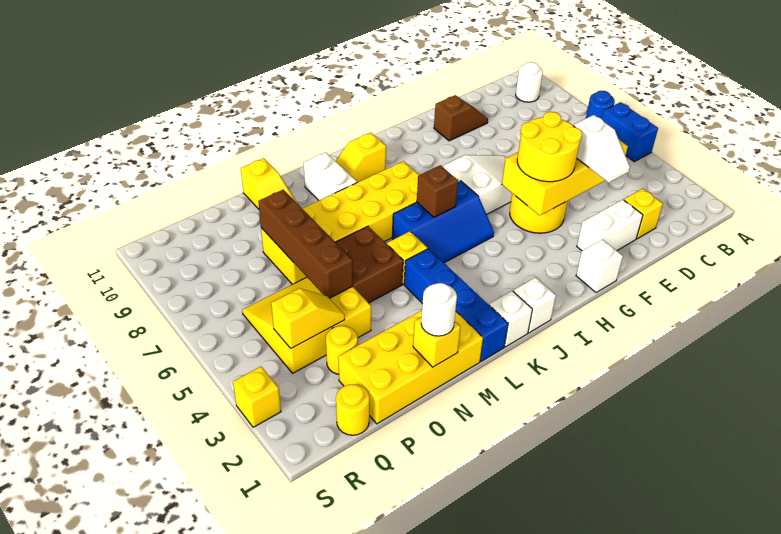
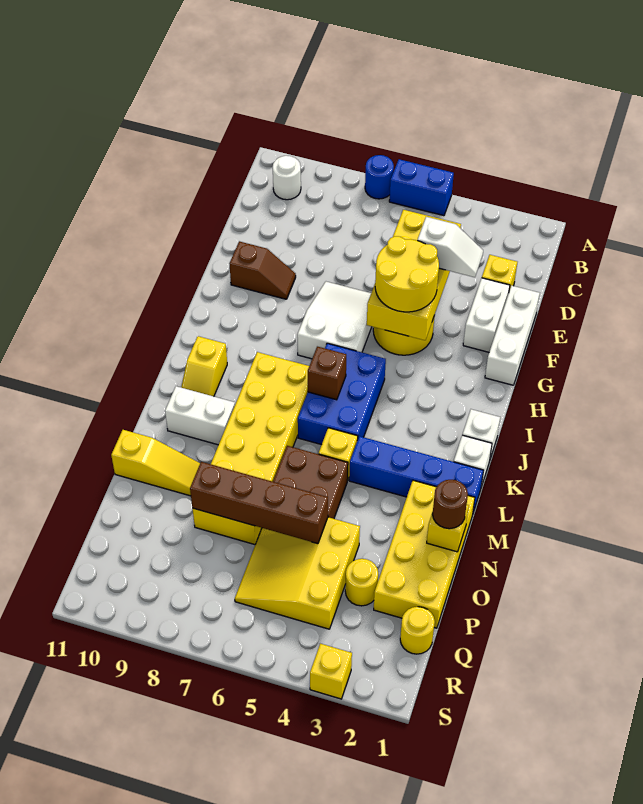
brown 1x2 slope [434,95,488,141] -> brown 1x2 slope turned to [229,241,296,299]
white 1x1 brick [576,239,623,293] -> white 1x3 brick [485,286,540,385]
blue 2x3 slope [392,181,494,263] -> blue 2x3 brick [298,343,386,445]
white 1x1 round brick [421,283,457,336] -> brown 1x1 round brick [433,480,468,529]
yellow 1x2 slope [271,288,345,348] -> none

